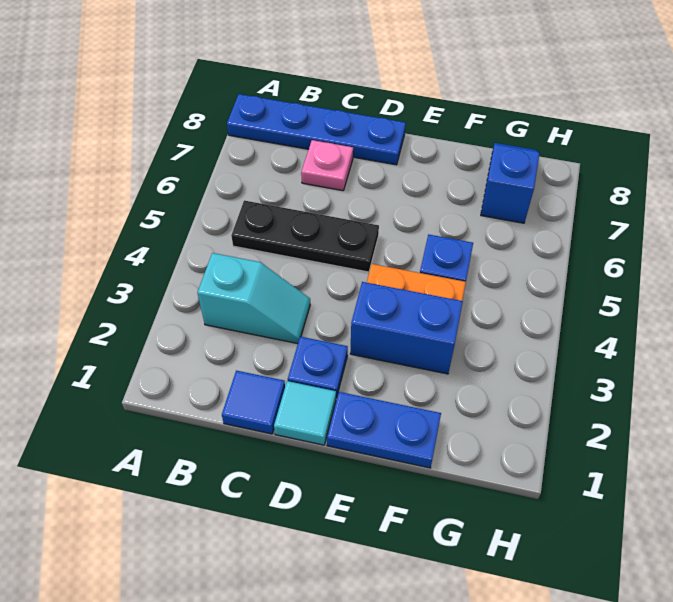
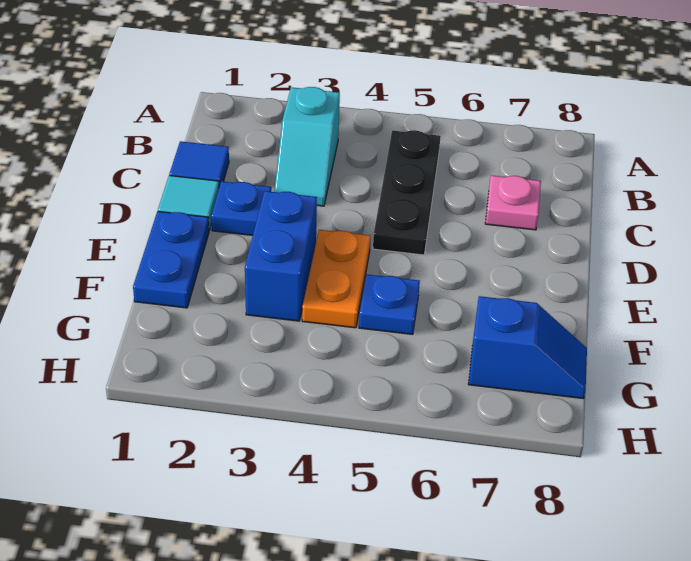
blue 1x4 plate [227,94,406,165] -> none

